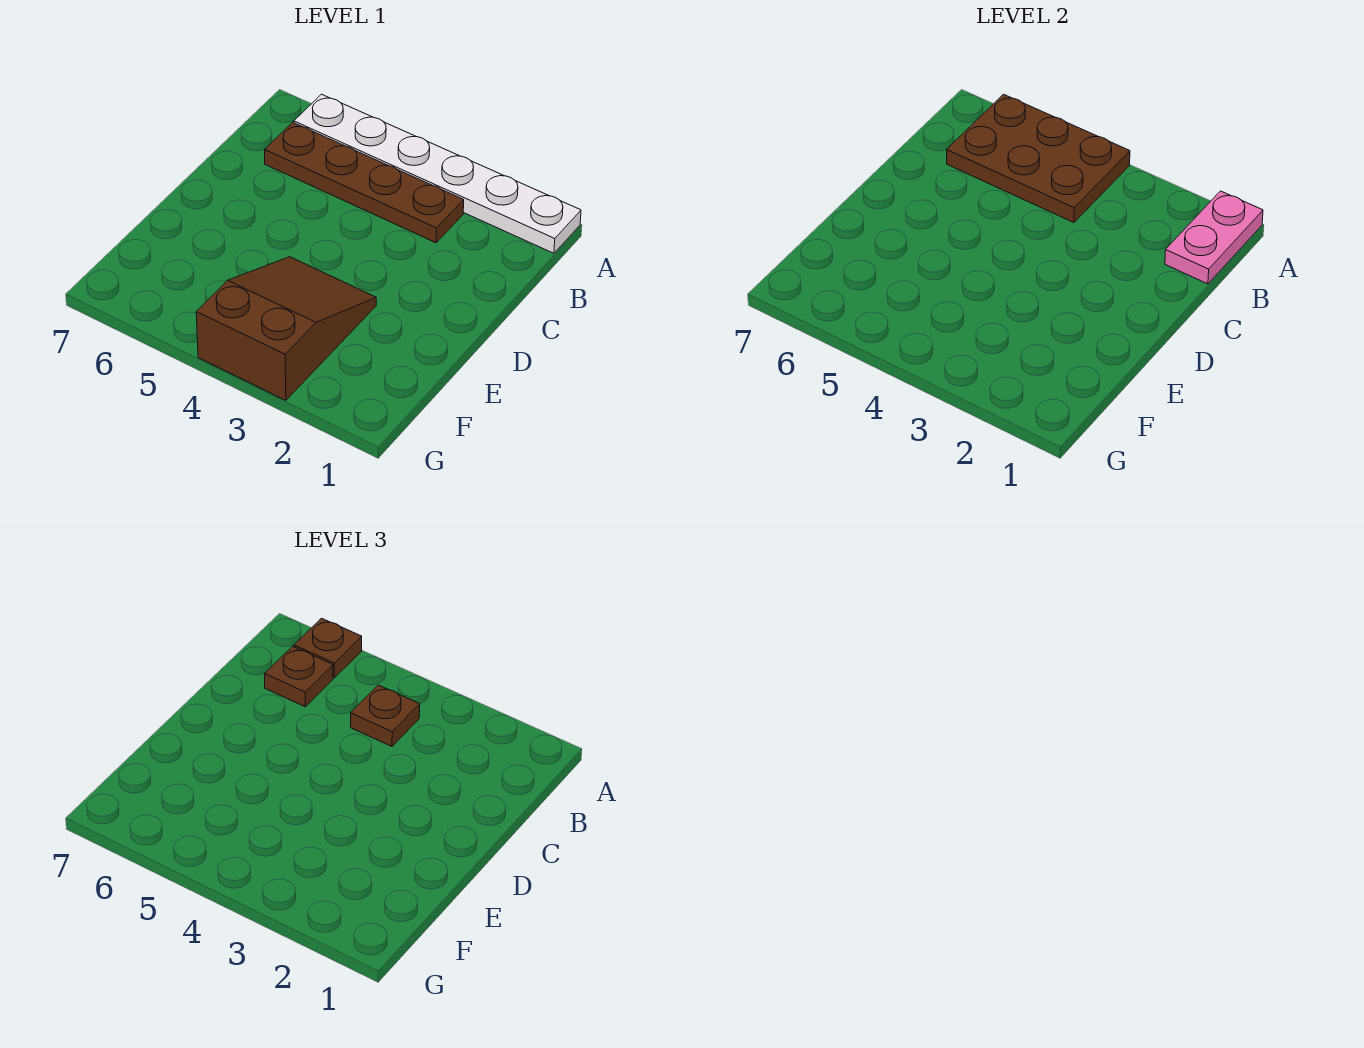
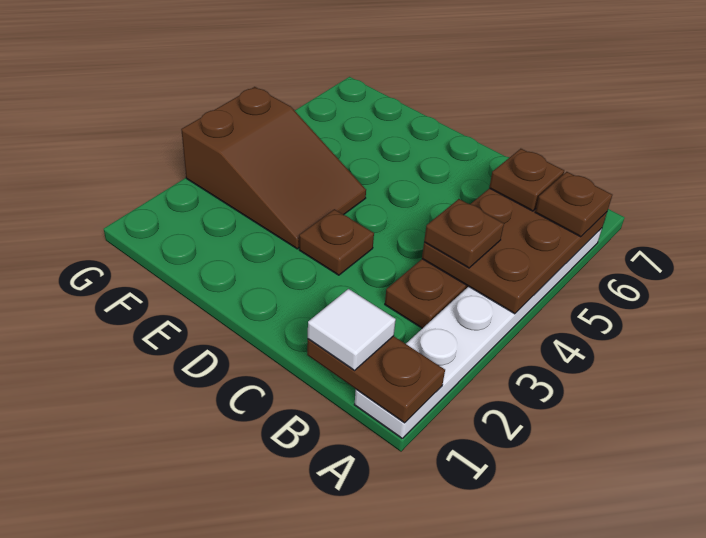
pink 1x2 plate [1165,191,1263,284] -> brown 1x2 plate [307,336,445,423]
none -> white 1x1 tile [308,289,396,370]
none -> brown 1x1 plate [299,209,374,275]

